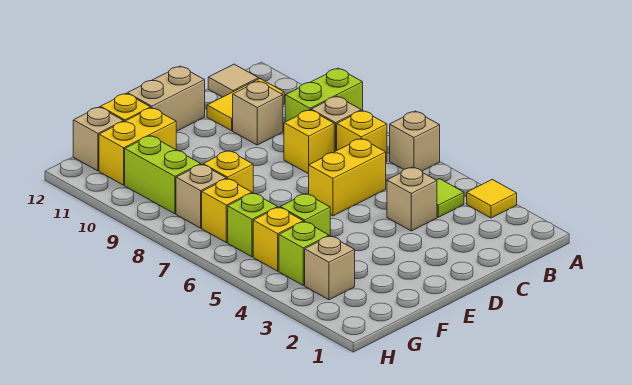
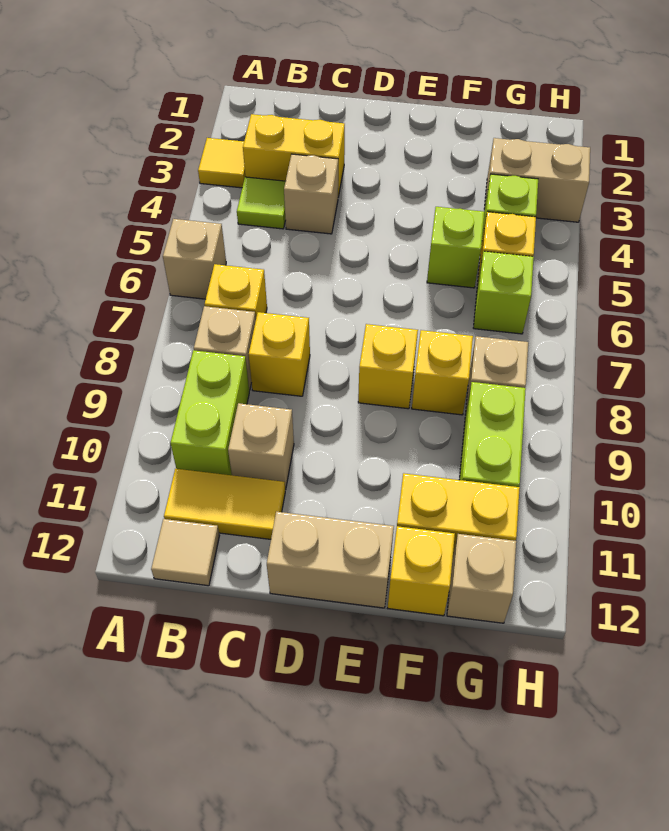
lime 1x2 brick [285,68,363,122] -> lime 1x2 brick turned to [170,350,249,475]
yellow 1x2 brick [309,139,386,216] -> yellow 1x2 brick moved to [243,114,345,197]
tan 1x1 brick [305,236,355,300] -> tan 1x2 brick [484,138,590,222]
yellow 1x1 brick [202,179,252,242] -> yellow 1x1 brick moved to [358,324,418,409]

